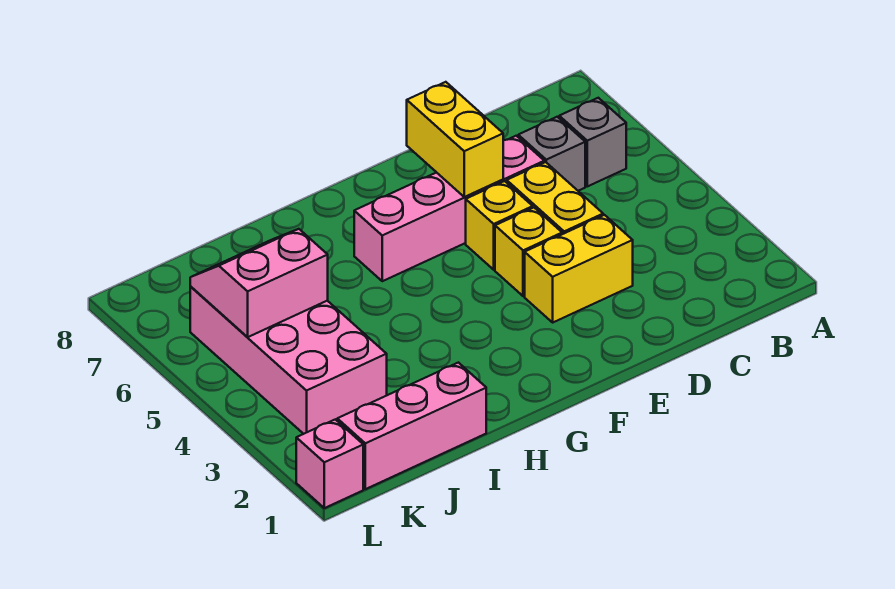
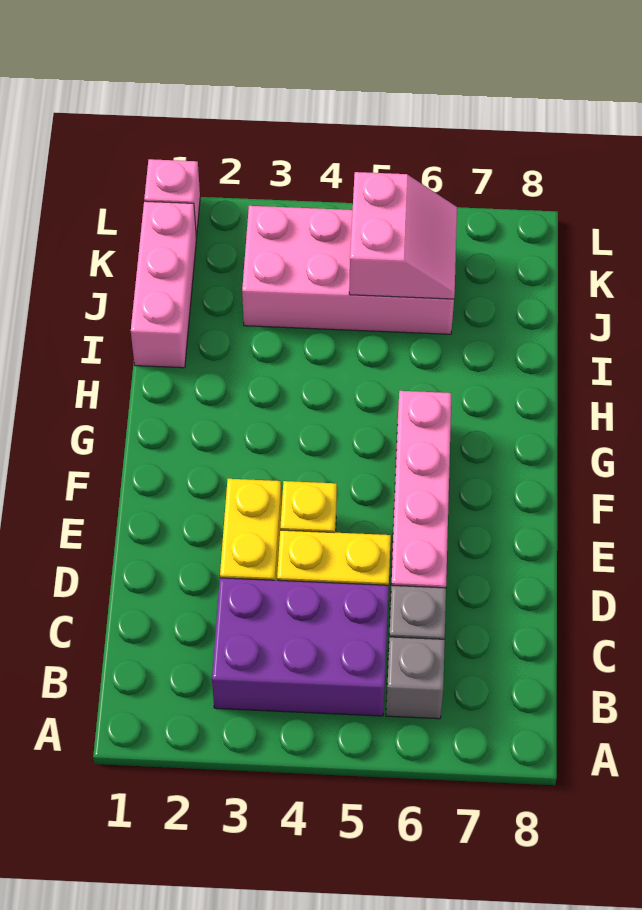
none -> purple 2x3 brick [212,578,389,716]
yellow 1x1 brick [466,181,533,270] -> none
yellow 1x2 brick [407,82,503,197] -> none

